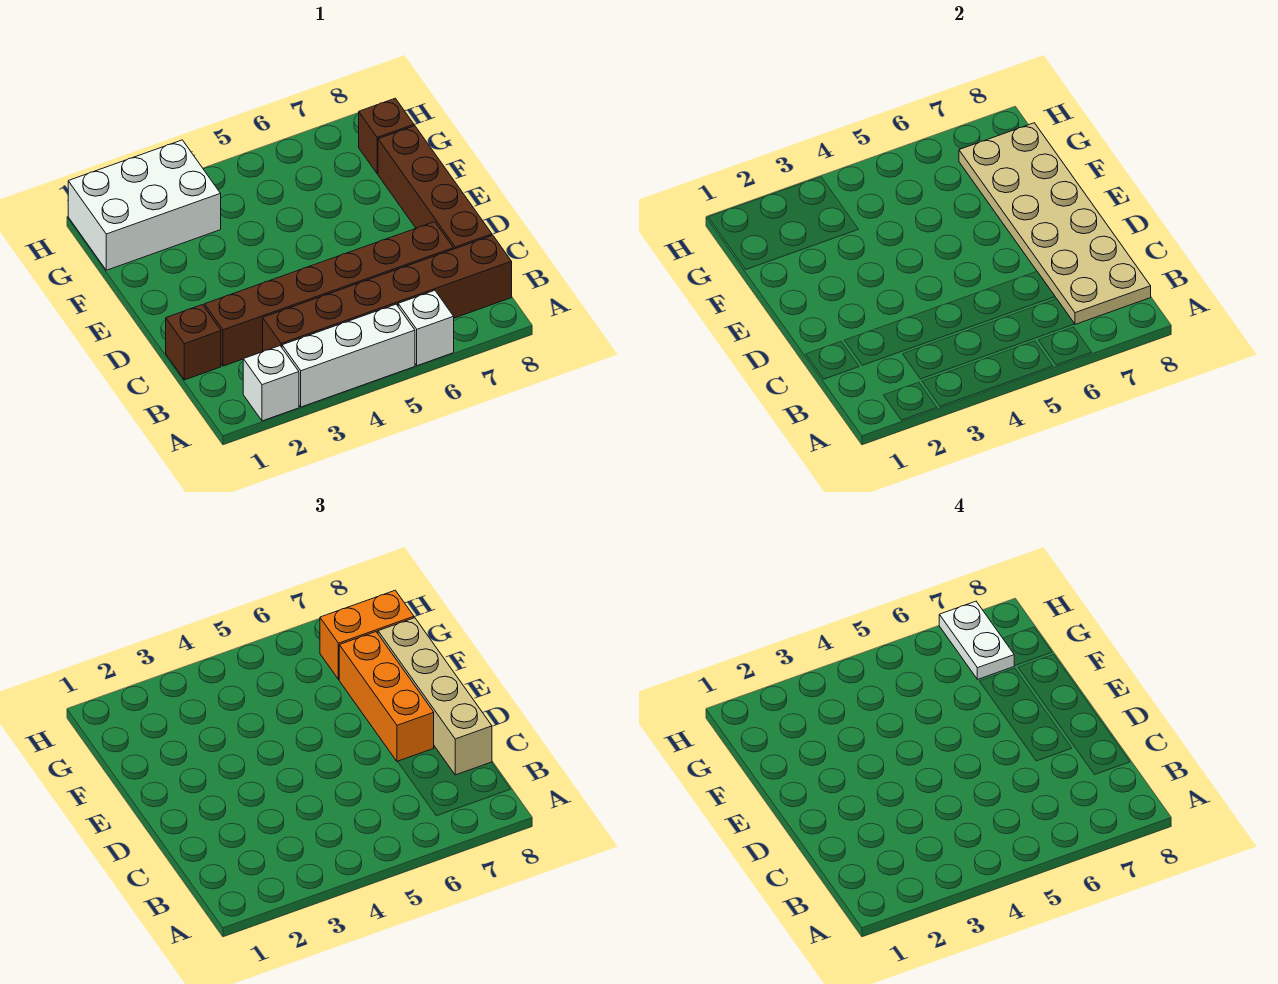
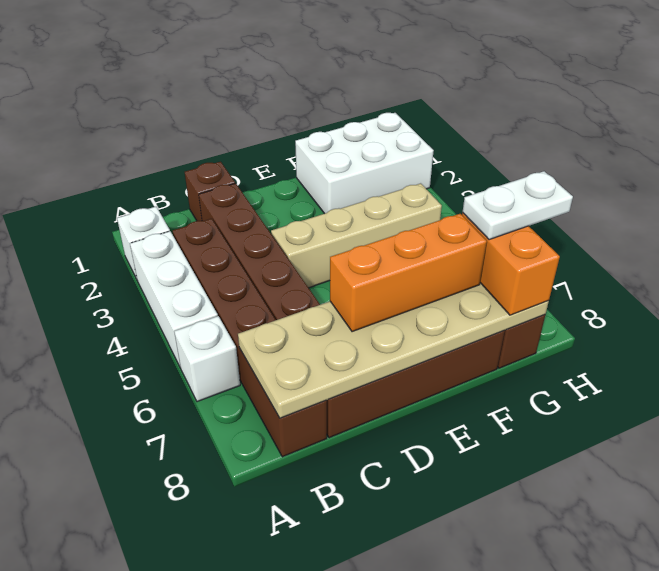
tan 1x4 brick [378,618,492,775] -> tan 1x4 brick moved to [271,183,442,288]
white 2x3 brick [68,140,221,270] -> white 2x3 brick turned to [295,113,434,214]

